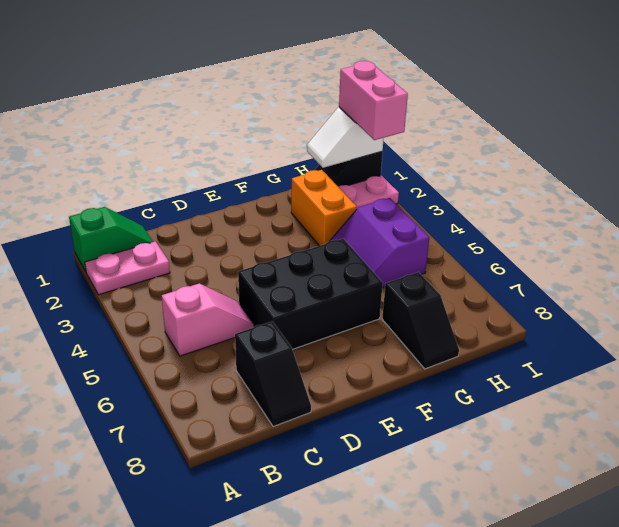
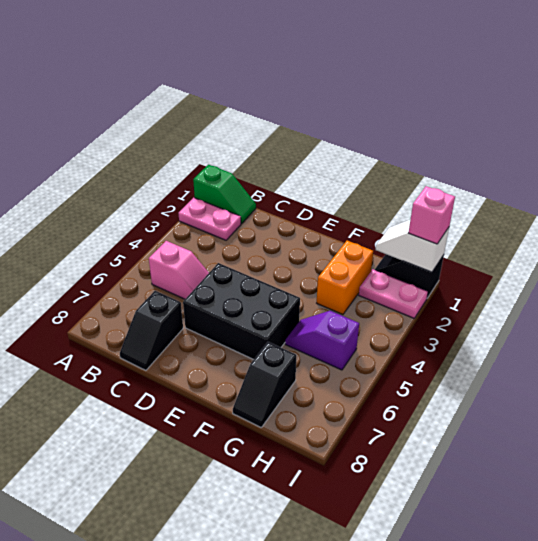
purple 2x2 slope [330,198,429,288] -> purple 1x2 slope [285,311,359,370]
pink 1x2 brick [339,61,408,140] -> pink 1x1 brick [408,186,455,244]

